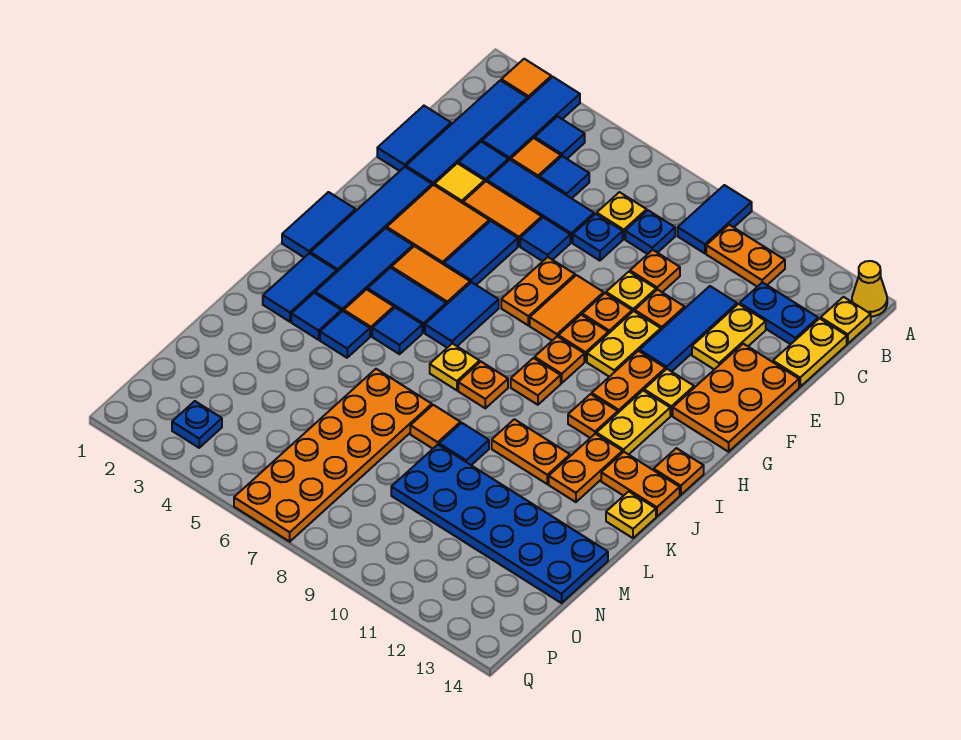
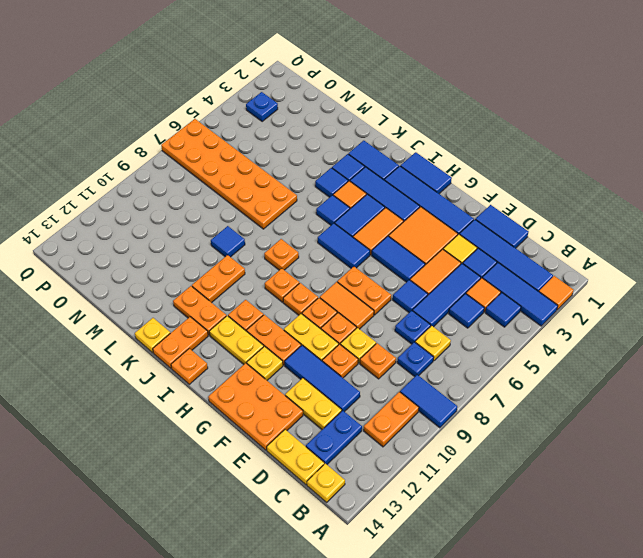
yellow 1x1 cone [852,261,887,317] -> none
yellow 1x1 plate [430,344,480,390] -> none
orange 1x1 tile [410,405,460,449] -> none
blue 2x6 plate [391,445,608,603] -> none

